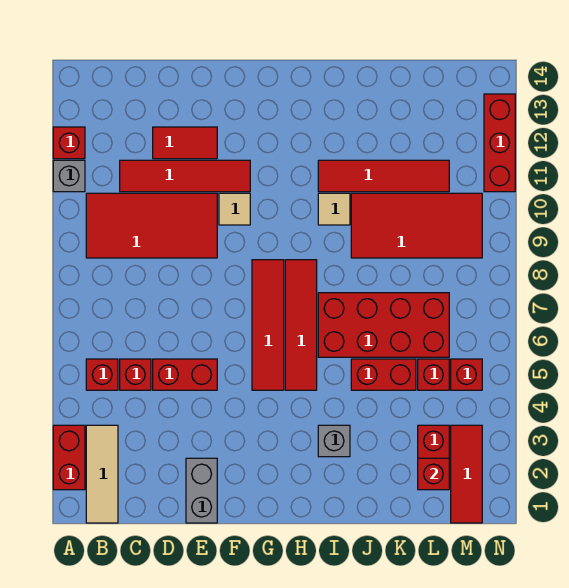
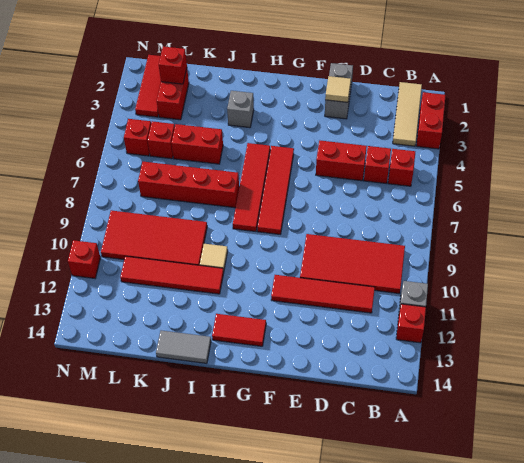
red 1x2 tile [153,127,217,159] -> red 1x2 tile moved to [212,314,266,346]
tan 1x1 tile [219,193,250,225] -> tan 1x1 tile moved to [325,76,351,102]
red 2x4 brick [318,293,449,357] -> red 1x4 brick [138,162,239,208]
none -> grey 1x2 tile [156,330,211,363]
red 1x3 brick [484,94,515,192] -> red 1x1 brick [68,240,100,278]

